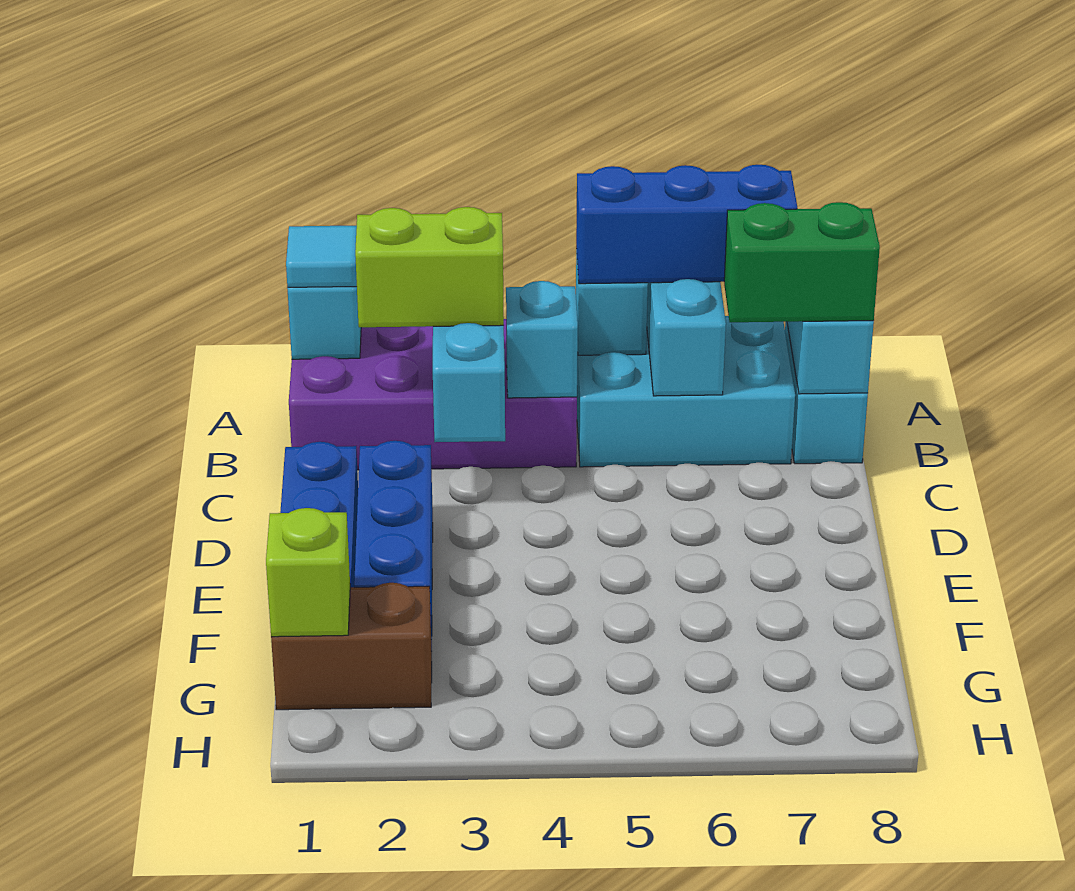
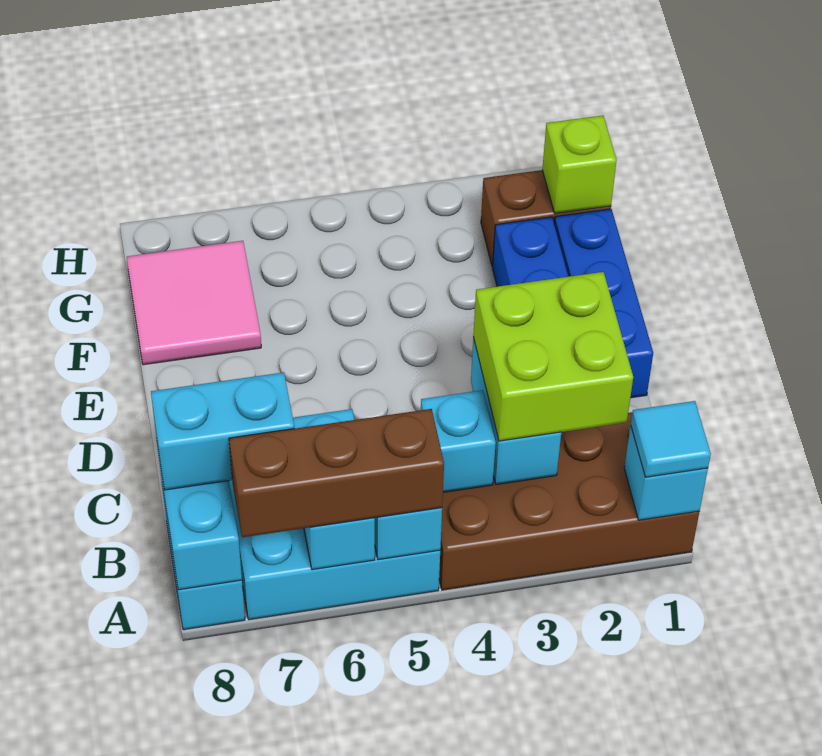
purple 2x4 brick [289,319,577,470] -> brown 2x4 brick [439,412,699,590]
blue 1x3 brick [576,165,797,284] -> brown 1x3 brick [229,409,444,537]
lime 1x2 brick [355,207,504,327] -> lime 2x2 brick [473,272,633,441]
green 1x2 brick [724,202,880,323] -> cyan 1x2 brick [151,372,294,490]
none -> pink 2x2 tile [127,241,261,365]

